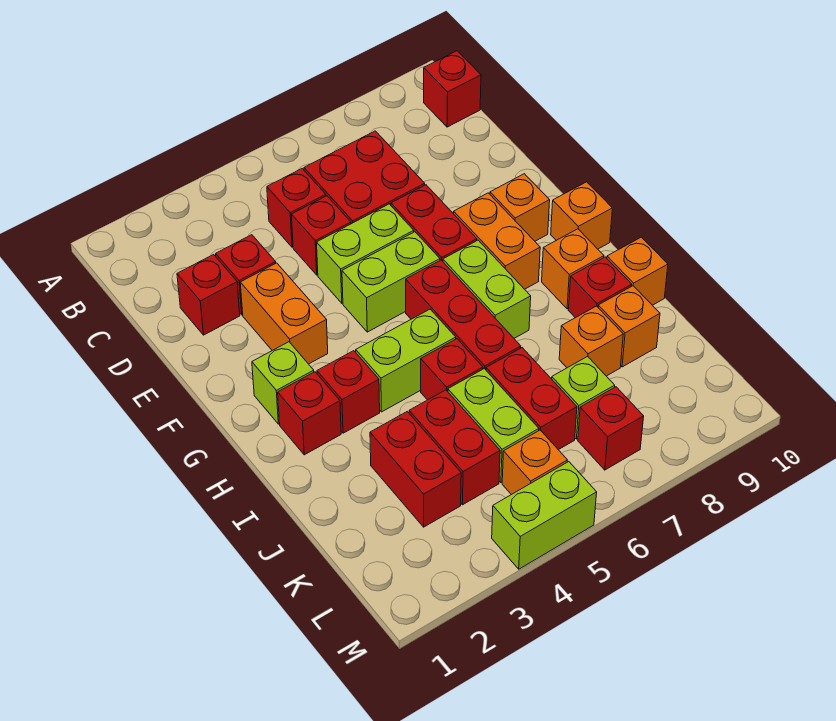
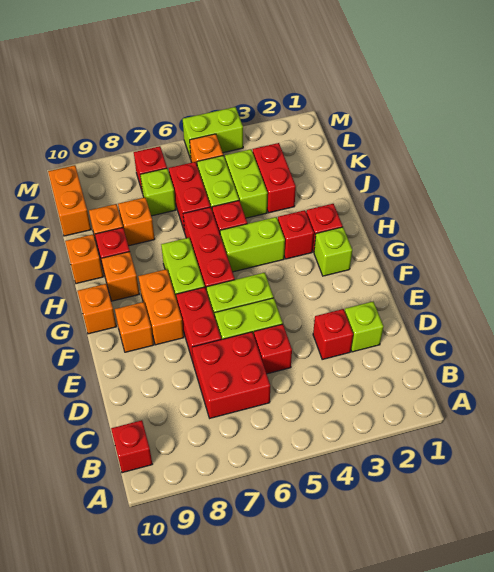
red 1x1 brick [267,169,326,247] -> none
red 1x1 brick [177,255,240,335] -> lime 1x1 brick [345,302,384,352]
orange 1x2 brick [240,263,328,364] -> orange 1x2 brick moved to [48,165,91,236]
red 1x2 brick [409,390,500,505] -> lime 1x2 brick [225,149,268,218]

